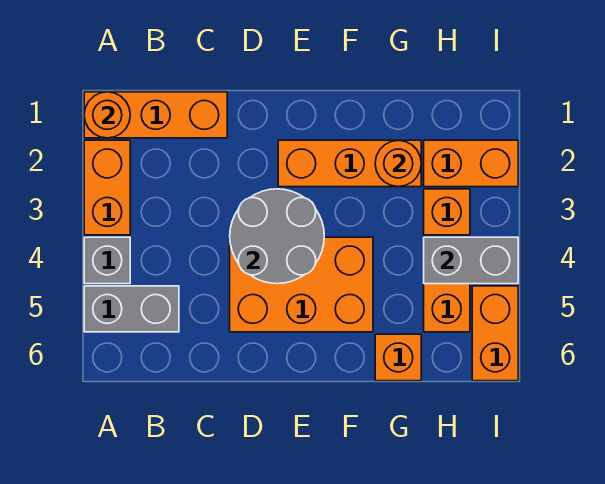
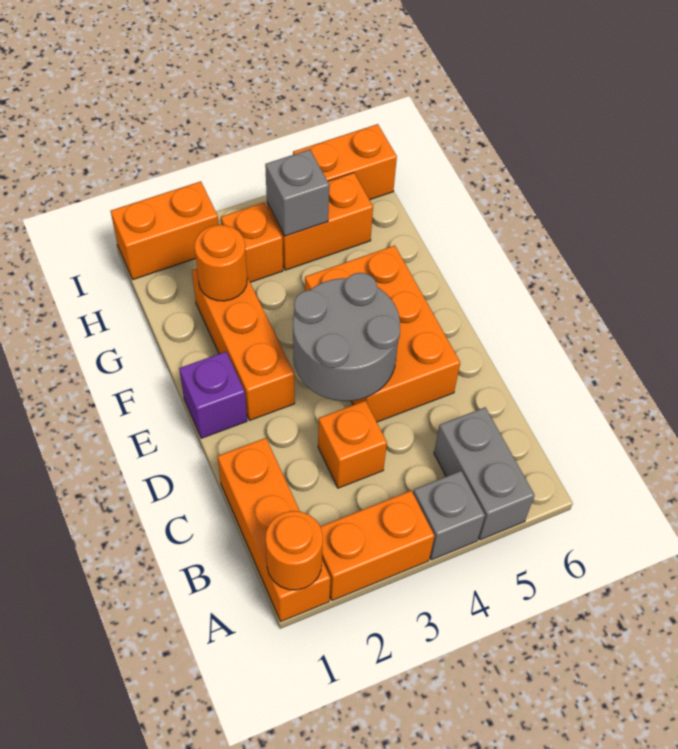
none -> purple 1x1 brick [179,352,247,438]
orange 1x1 brick [375,334,421,381] -> orange 1x1 brick moved to [318,401,387,488]
orange 1x2 brick [424,140,518,187] -> orange 1x2 brick turned to [111,181,219,279]
grey 1x2 brick [424,237,518,284] -> grey 1x1 brick [265,149,329,236]

